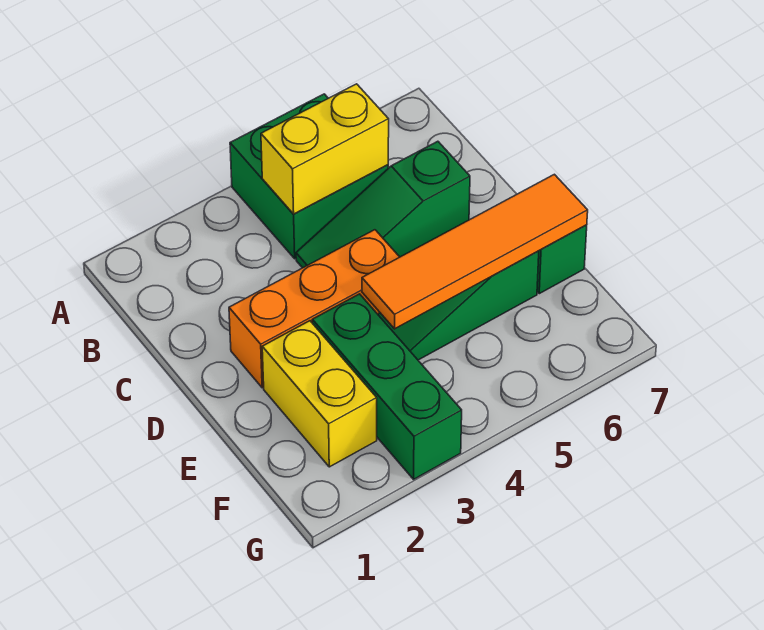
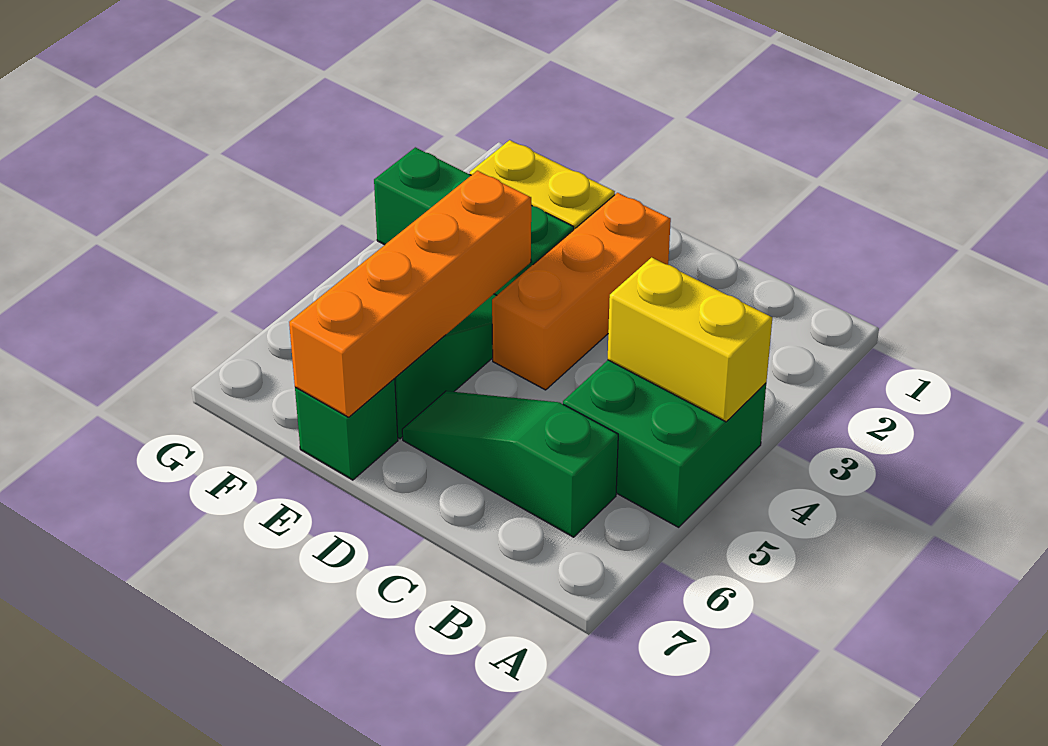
yellow 1x2 brick [261,84,389,214] -> yellow 1x2 brick turned to [608,257,772,422]
green 1x3 slope [296,141,470,268] -> green 1x3 slope turned to [402,391,618,537]
orange 1x4 tile [362,174,588,329] -> orange 1x4 brick [289,171,531,417]

